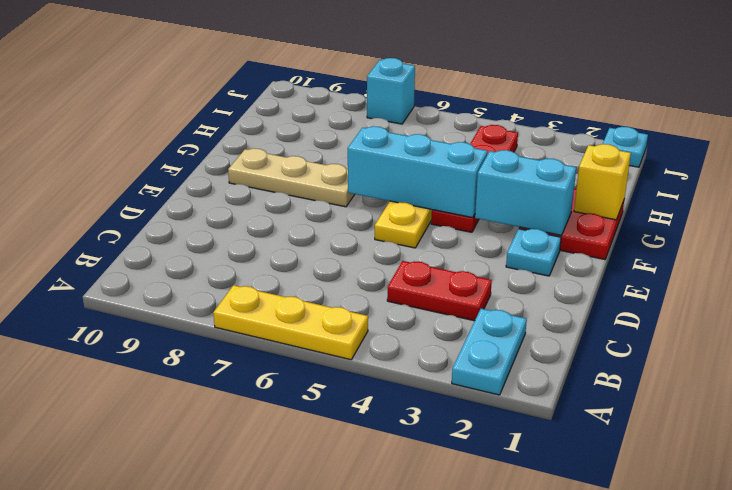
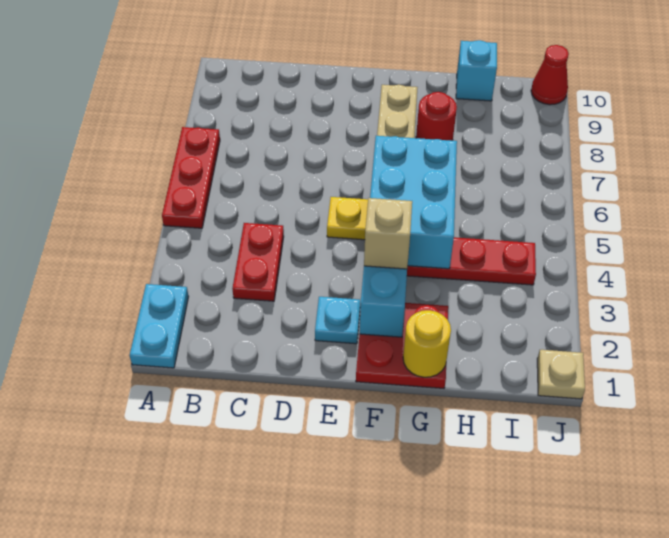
cyan 1x2 plate [452,309,527,395] -> cyan 1x2 plate turned to [130,284,189,368]
yellow 1x3 plate [213,285,368,360] -> red 1x3 plate [162,127,220,228]
none -> tan 1x1 brick [364,198,412,269]
cyan 1x3 brick [348,126,487,218] -> cyan 2x3 brick [370,136,457,269]
yellow 1x1 brick [574,144,631,220] -> yellow 1x1 round brick [403,310,451,377]
none -> red 1x1 round brick [416,92,457,141]
cyan 1x1 plate [603,127,648,167] -> tan 1x1 plate [537,350,585,399]
cyan 1x1 brick [367,58,415,124] -> cyan 1x1 brick moved to [456,40,497,101]
none -> red 1x1 cone [531,45,569,105]

